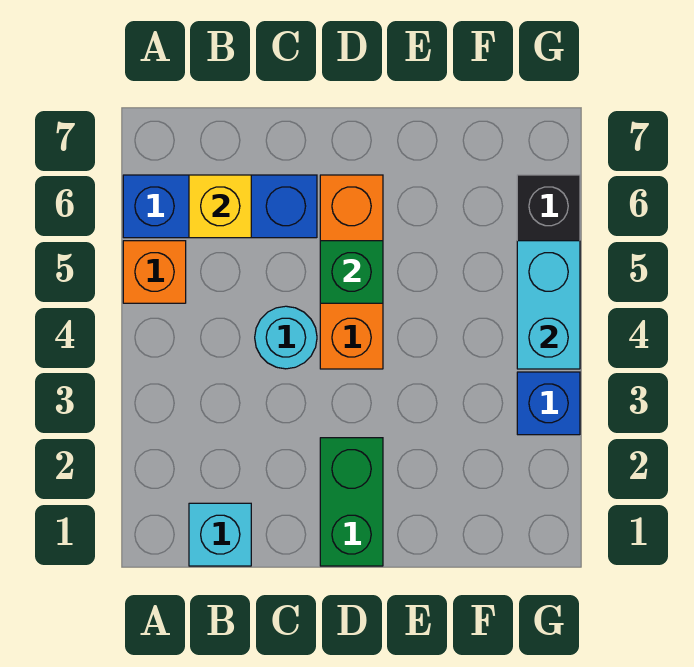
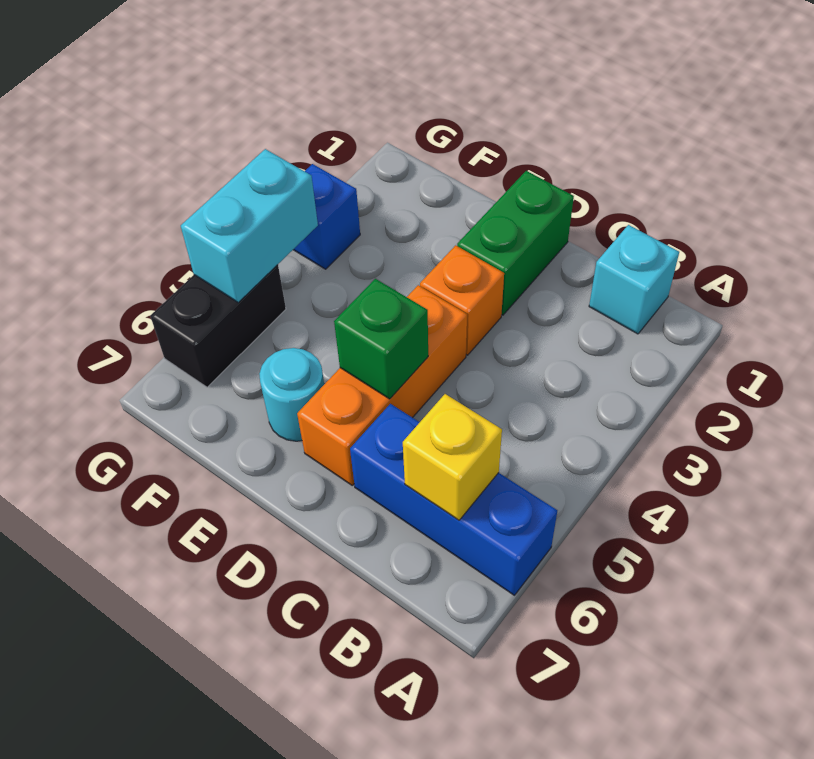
orange 1x1 brick [123,241,186,303] -> orange 1x1 brick moved to [420,245,504,355]
cyan 1x1 round brick [255,306,317,369] -> cyan 1x1 round brick moved to [259,348,324,441]

